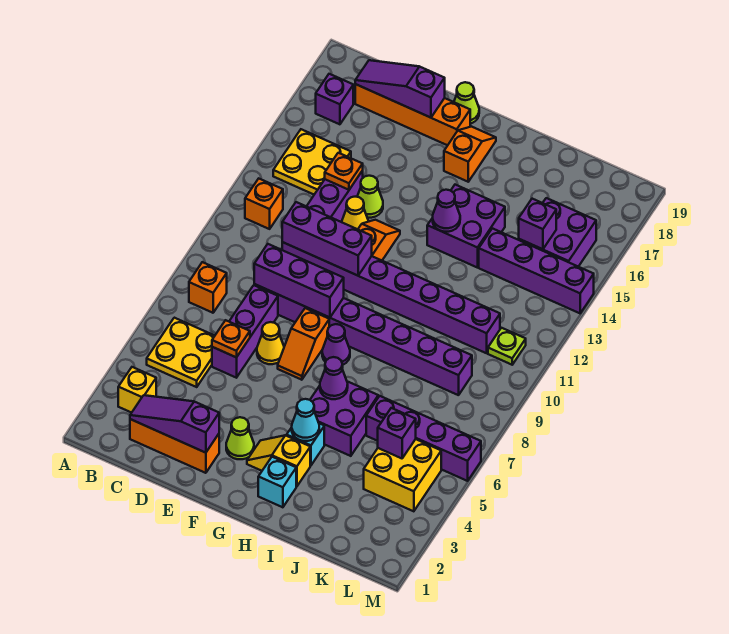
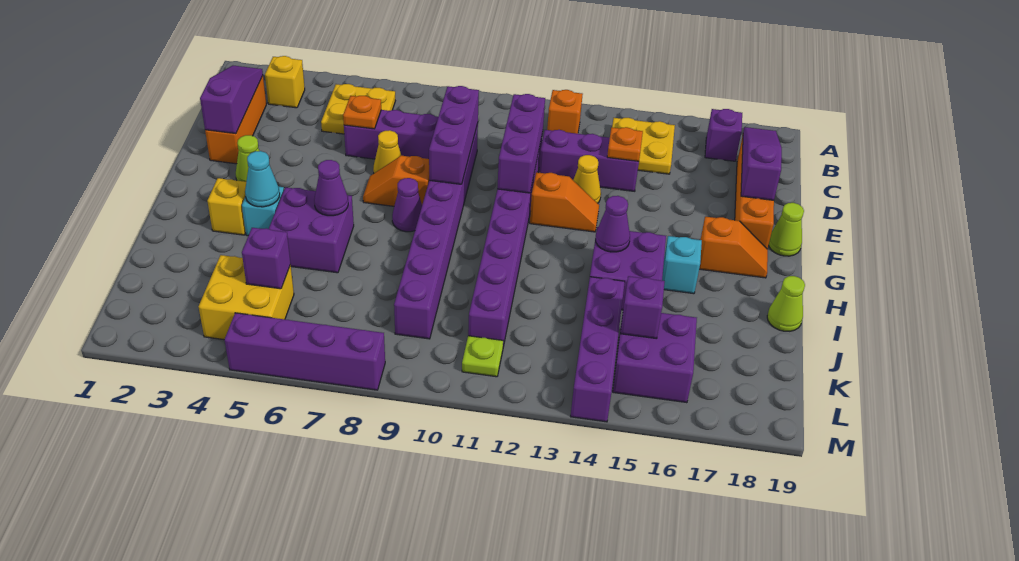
orange 1x1 brick [189,262,227,313] -> none
lime 1x1 cone [357,176,383,218] -> lime 1x1 cone moved to [767,276,805,331]
cyan 1x1 brick [258,457,296,507] -> cyan 1x1 brick moved to [662,236,702,294]
purple 1x4 brick [366,396,481,481] -> purple 1x4 brick turned to [224,313,385,390]

